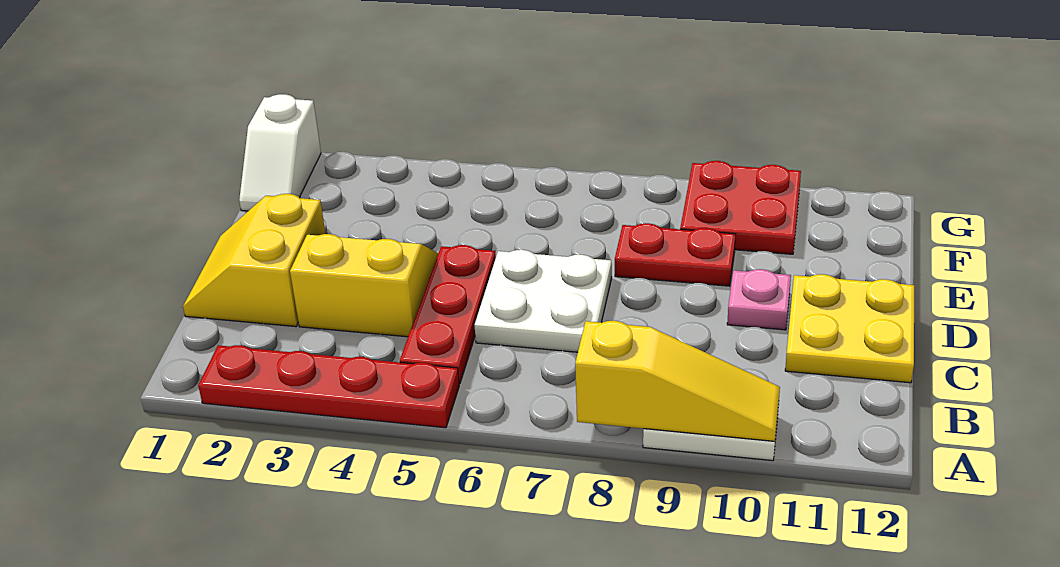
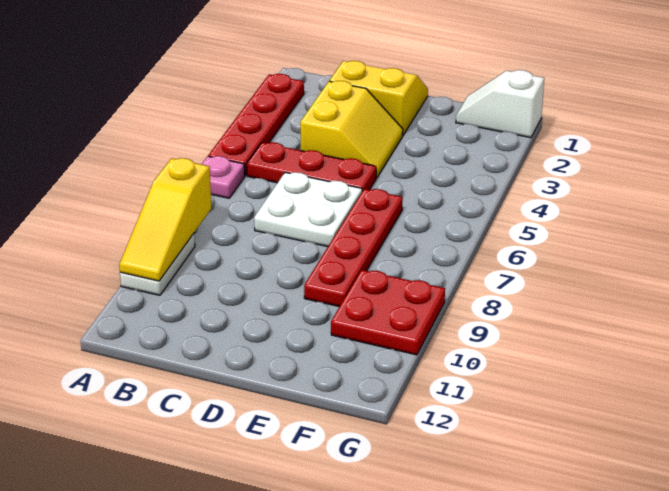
yellow 2x2 plate [785,274,914,383] -> none
pink 1x1 plate [727,269,791,330] -> pink 1x1 plate moved to [202,156,245,198]
red 1x2 plate [615,223,736,286] -> red 1x4 plate [304,189,403,307]

